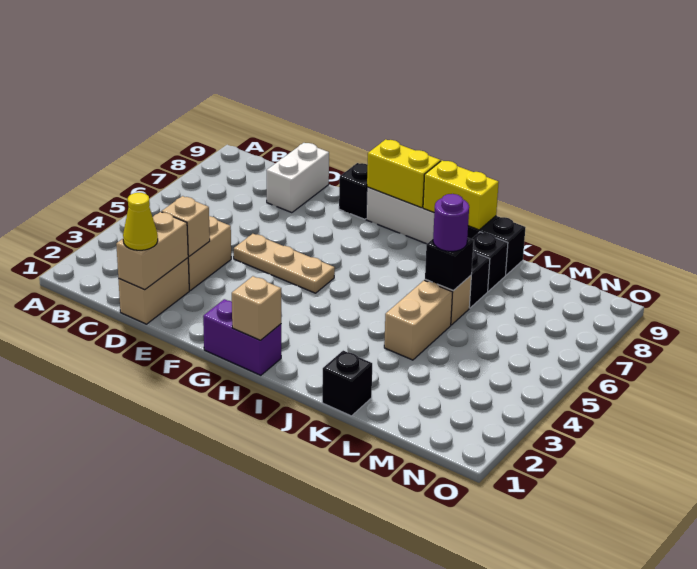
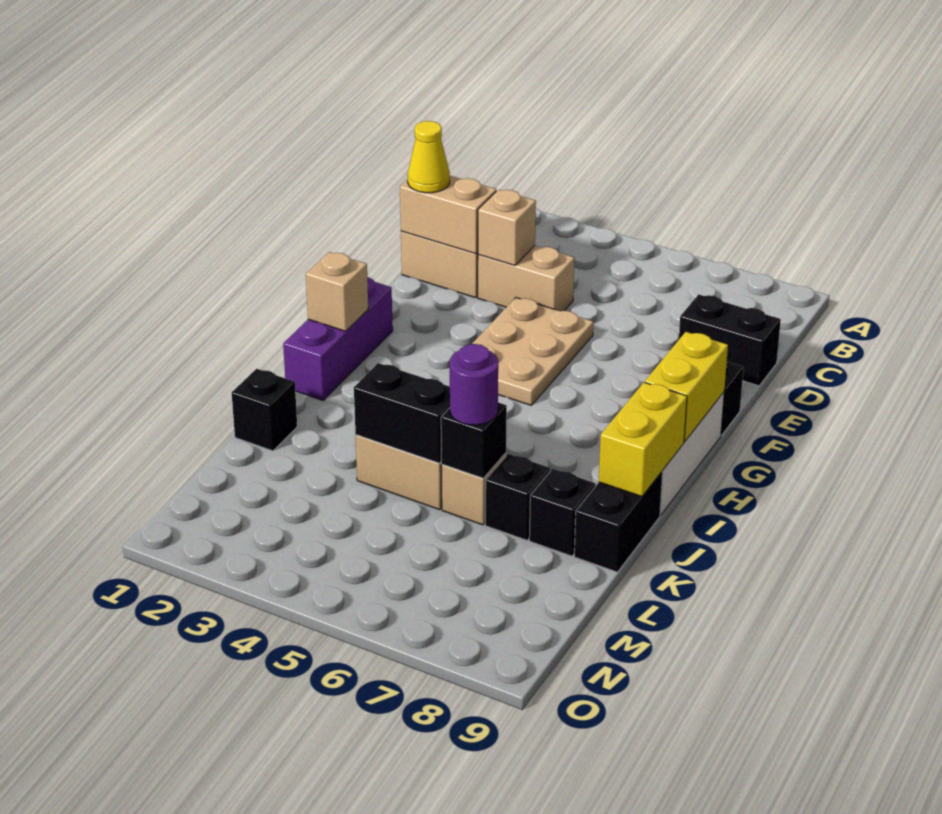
white 1x2 brick [266,143,329,213] -> black 1x2 brick [679,294,781,386]
tan 1x3 plate [234,234,335,293] -> tan 2x3 plate [472,298,593,405]
purple 1x2 brick [203,299,281,375] -> purple 1x3 brick [283,277,393,400]
none -> black 1x2 brick [354,363,450,463]

